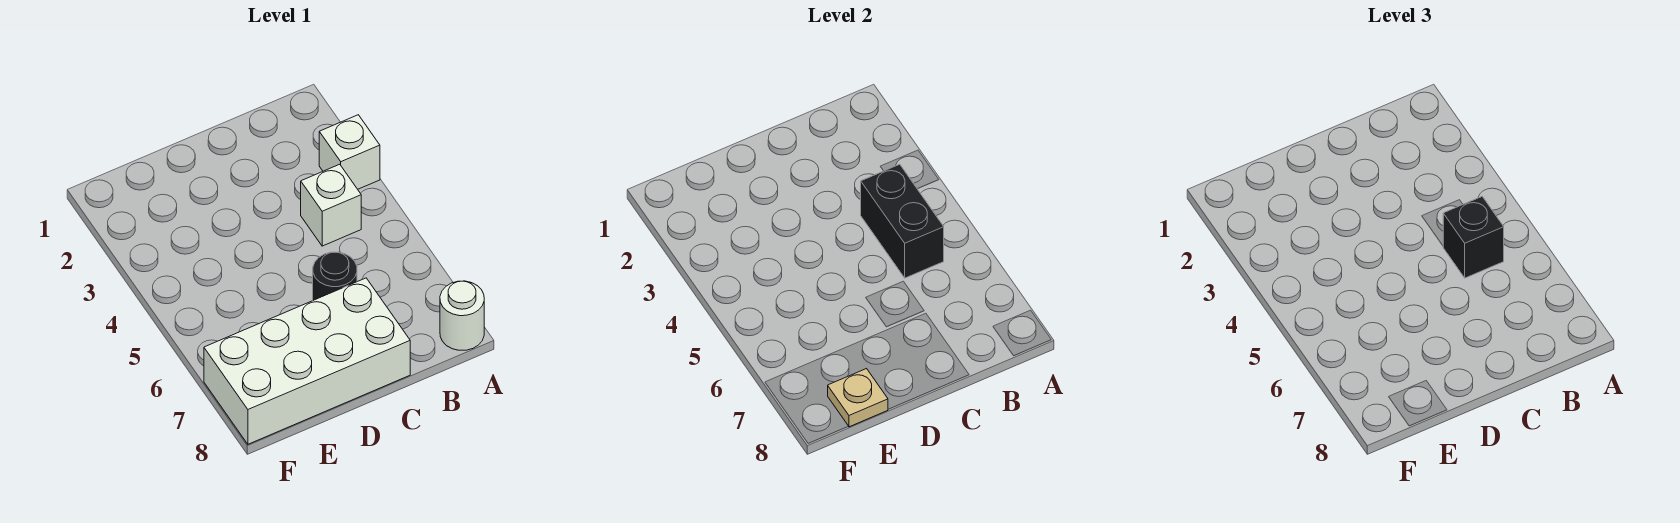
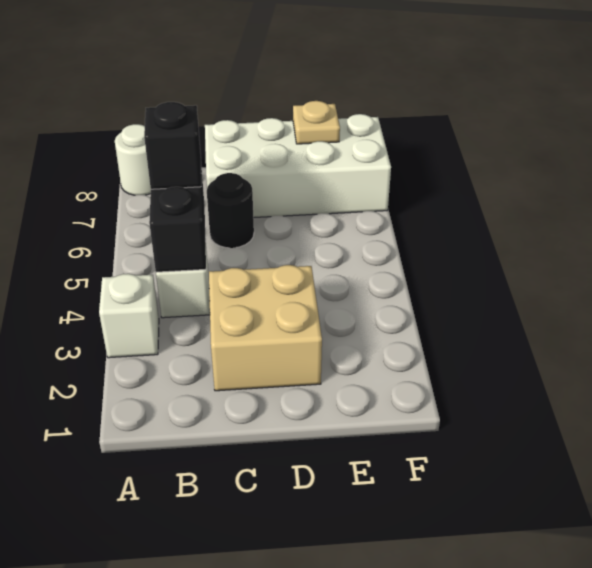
none -> tan 2x2 brick [209,265,322,391]

